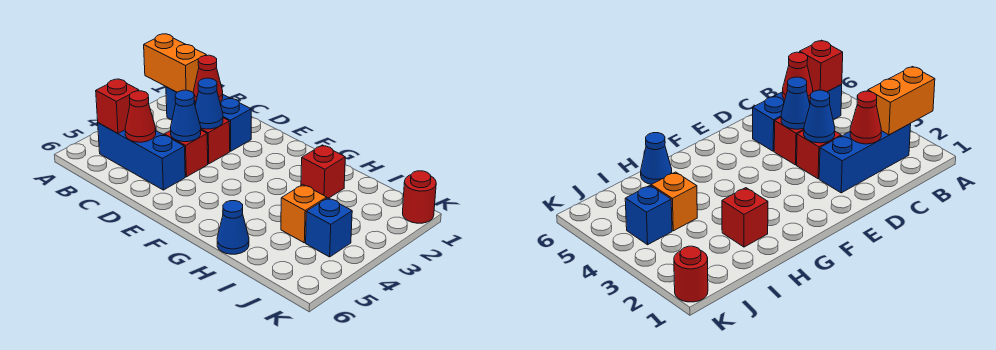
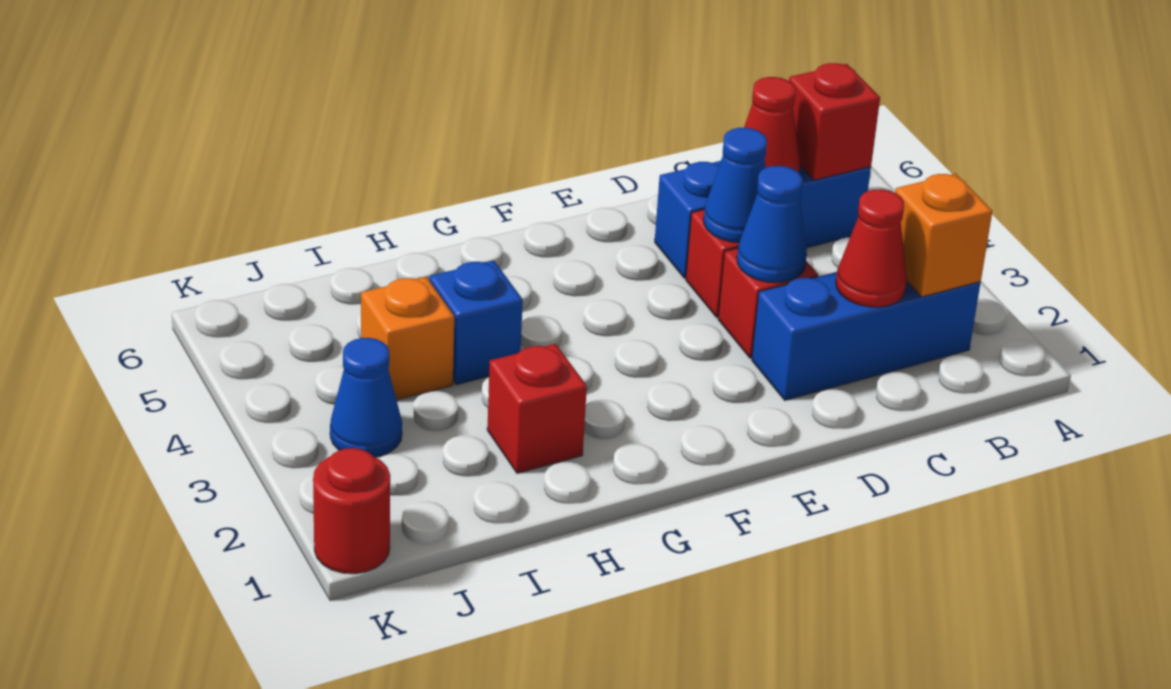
orange 1x2 brick [144,34,207,92] -> orange 1x1 brick [895,173,992,297]
blue 1x1 cone [217,201,249,254] -> blue 1x1 cone moved to [330,338,402,457]
blue 1x1 brick [306,198,352,257] -> blue 1x1 brick moved to [430,260,523,385]

